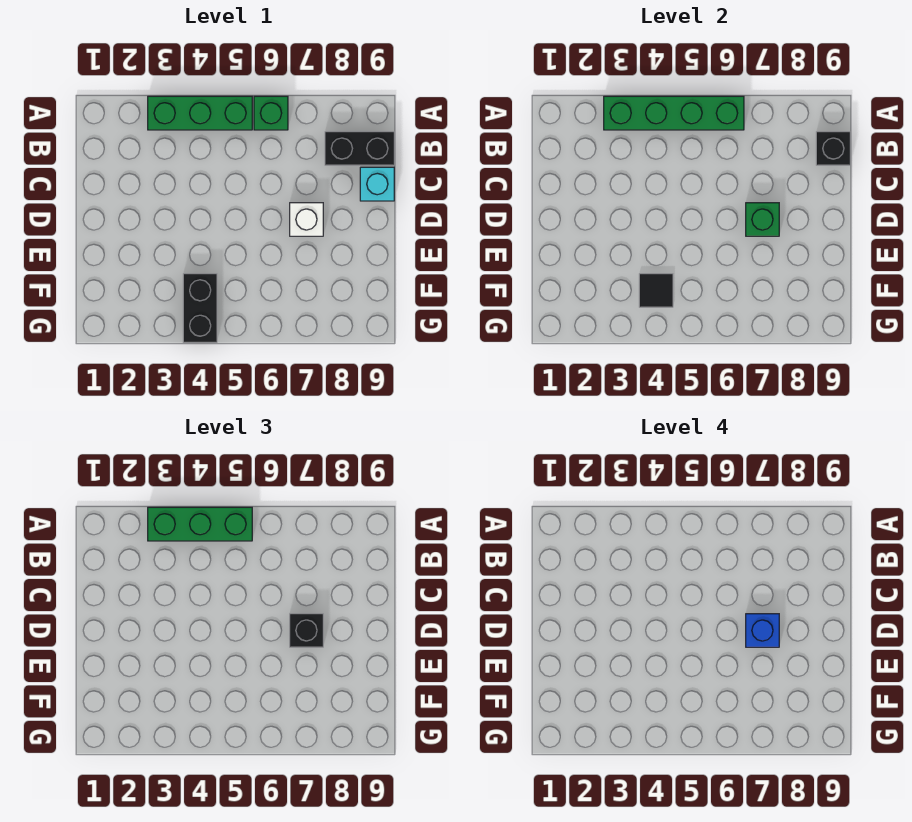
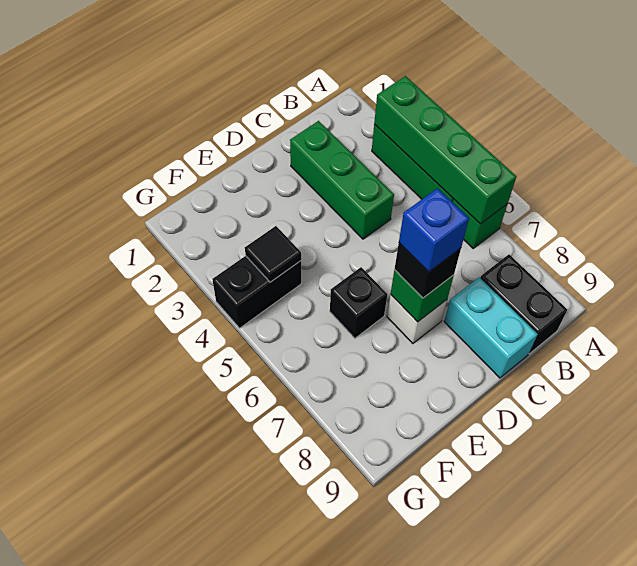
green 1x3 brick [148,507,252,541] -> green 1x3 brick moved to [290,121,394,239]
black 1x1 brick [816,132,850,165] -> black 1x1 brick moved to [330,267,387,338]
cyan 1x1 brick [360,167,394,201] -> cyan 1x2 brick [444,277,538,378]

